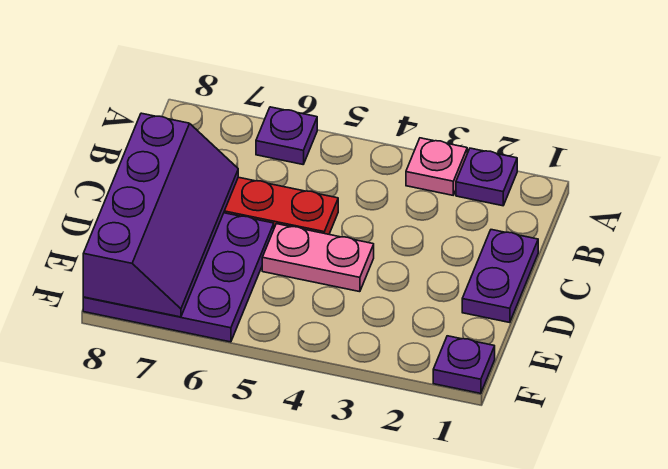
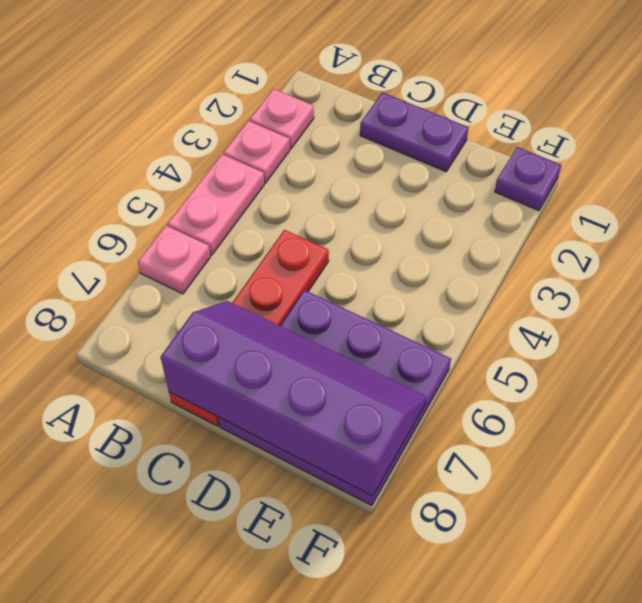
purple 1x1 plate [456,148,517,206] -> pink 1x1 plate [249,89,314,149]
purple 1x1 plate [256,107,317,164] -> pink 1x1 plate [138,226,210,294]
pink 1x2 plate [262,224,374,292] -> pink 1x2 plate moved to [168,154,264,255]

